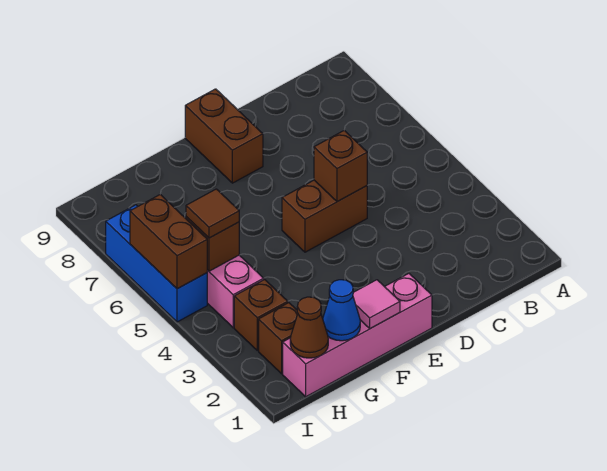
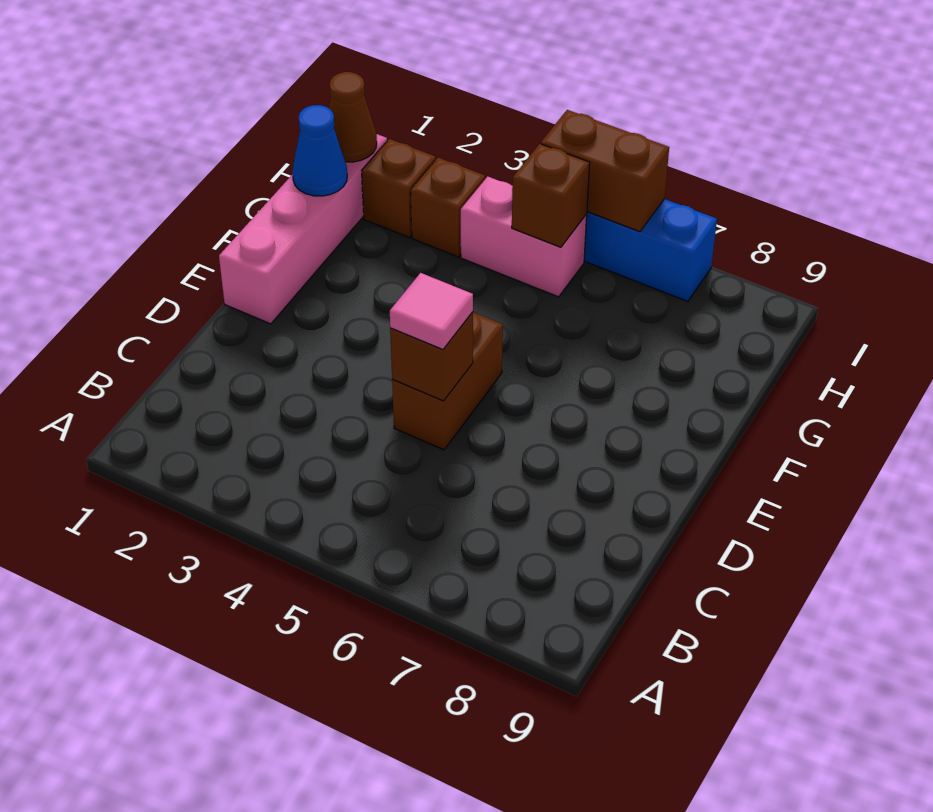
brown 1x2 brick [185,89,263,183] -> none
pink 1x1 tile [353,280,400,329] -> pink 1x1 tile moved to [390,273,473,349]
brown 1x1 tile [186,189,239,238] -> none

